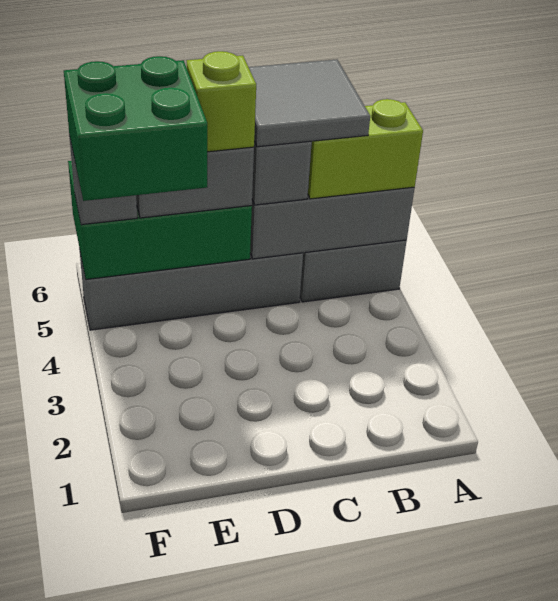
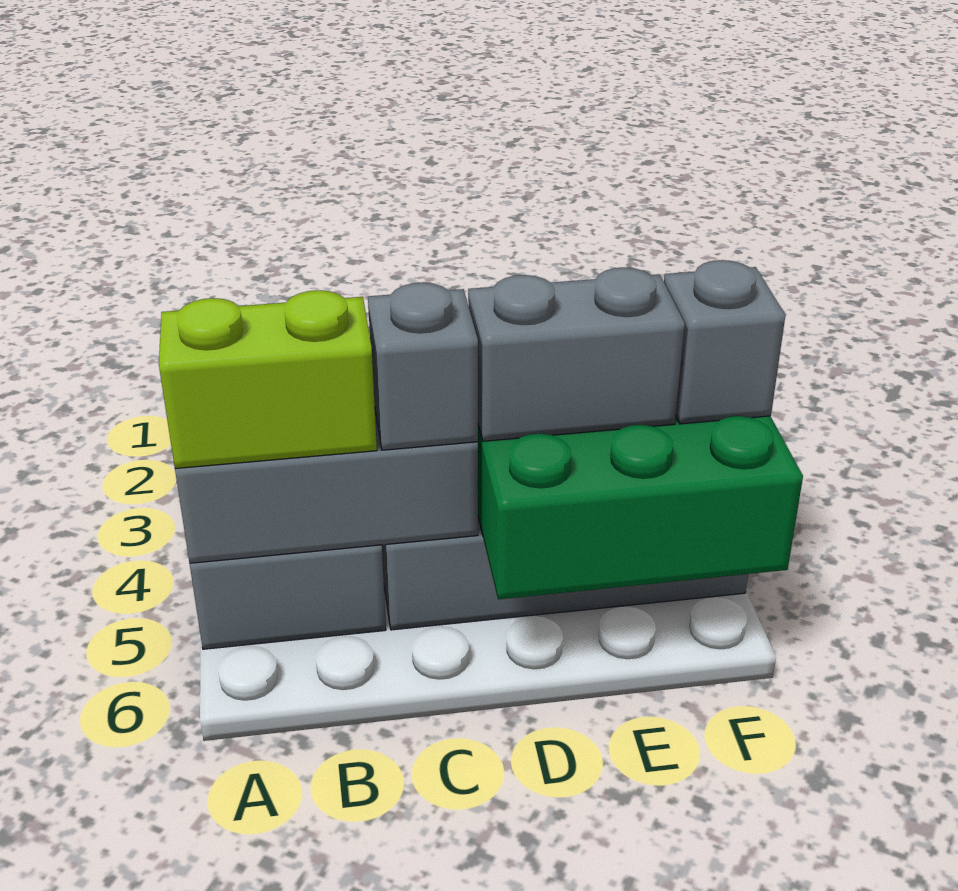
grey 2x2 tile [249,60,370,147] -> none
lime 1x1 brick [187,51,256,152] -> none
green 2x2 brick [64,56,207,201] -> none

